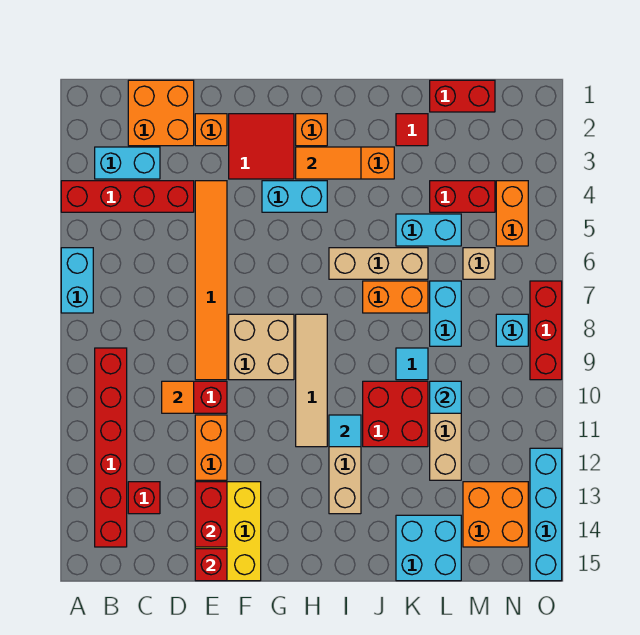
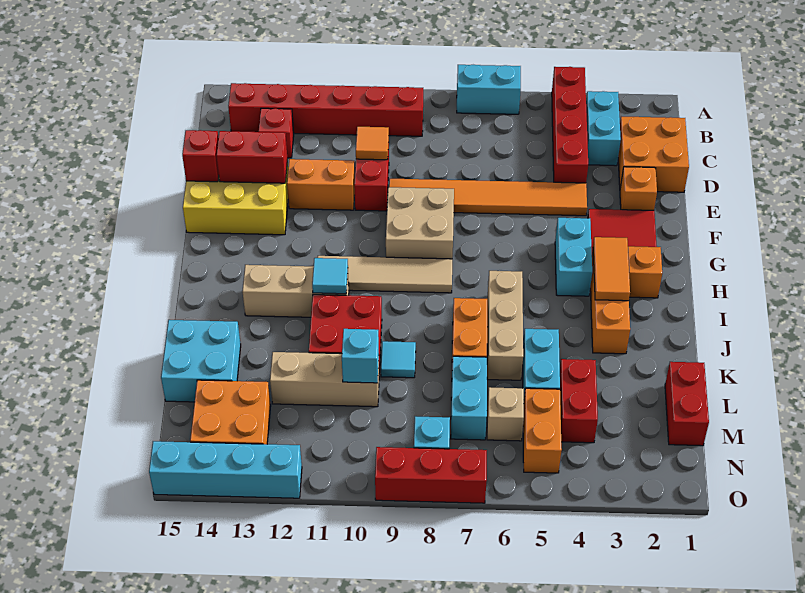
red 1x1 tile [396,114,428,146] -> none
cyan 1x2 brick [430,281,461,346] -> cyan 1x2 brick turned to [451,356,487,440]
orange 1x2 brick [496,181,528,246] -> orange 1x2 brick turned to [523,388,562,473]

